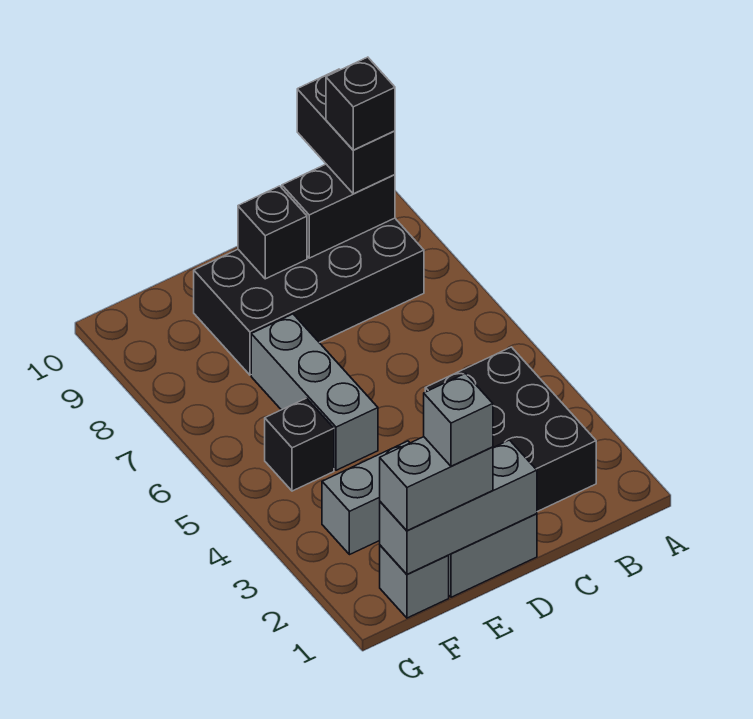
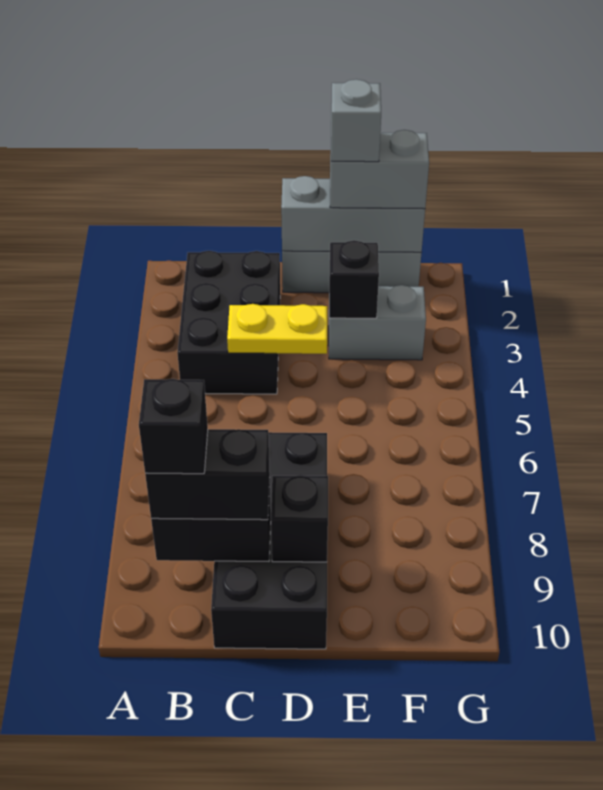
black 2x4 brick [194,218,424,375] -> black 2x4 brick turned to [211,432,327,649]
black 1x2 brick [297,69,395,194] -> black 1x2 brick turned to [145,429,270,520]
none -> yellow 1x2 plate [227,304,327,354]
grey 1x3 brick [251,314,378,470] -> none
black 1x1 brick [265,398,334,491] -> black 1x1 brick moved to [329,240,379,318]

